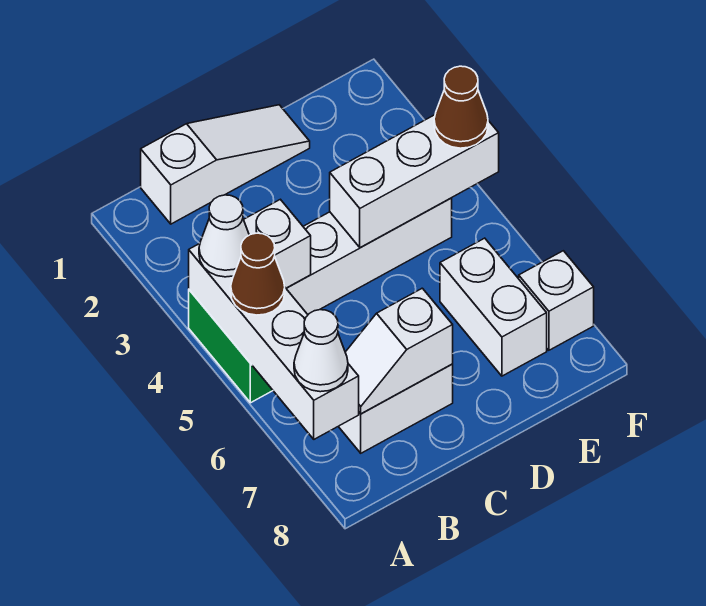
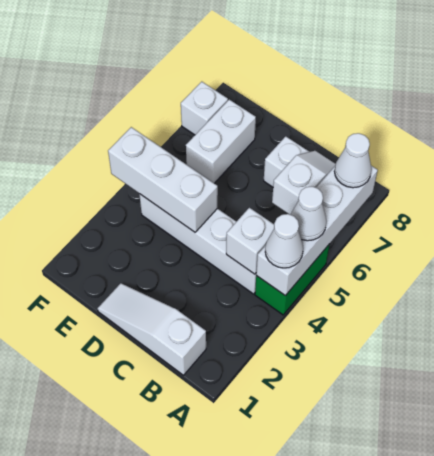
brown 1x1 cone [231,233,285,315] -> white 1x1 cone [290,186,327,241]
white 1x2 slope [345,288,453,414] -> white 1x2 slope turned to [272,151,336,214]
brown 1x1 cone [434,66,488,148] -> none

